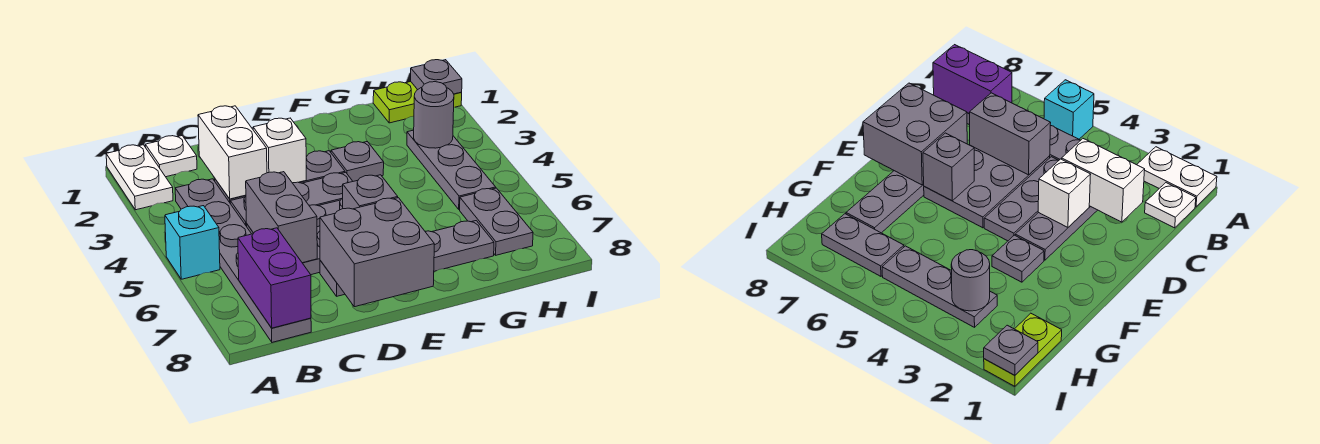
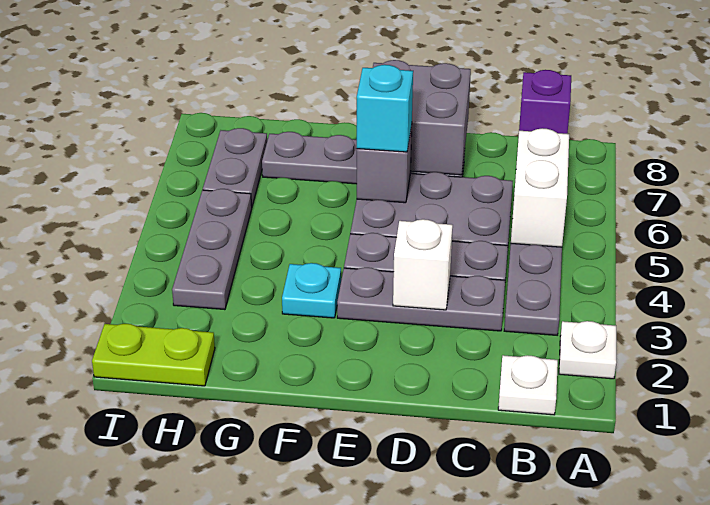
white 1x2 plate [106,145,173,210] -> white 1x1 plate [559,321,616,379]
cyan 1x1 brick [165,206,220,279] -> cyan 1x1 brick moved to [356,65,413,152]
purple 1x2 brick [238,228,311,328] -> purple 1x1 brick [519,70,571,134]
white 1x2 brick [198,106,267,199] -> white 1x2 brick moved to [511,128,569,247]
grey 1x2 brick [246,172,317,263] -> none
grey 1x1 plate [331,142,384,181] -> cyan 1x1 plate [282,263,341,318]
grey 1x1 round brick [414,82,454,148] -> none
grey 1x1 plate [411,60,462,94] -> none

